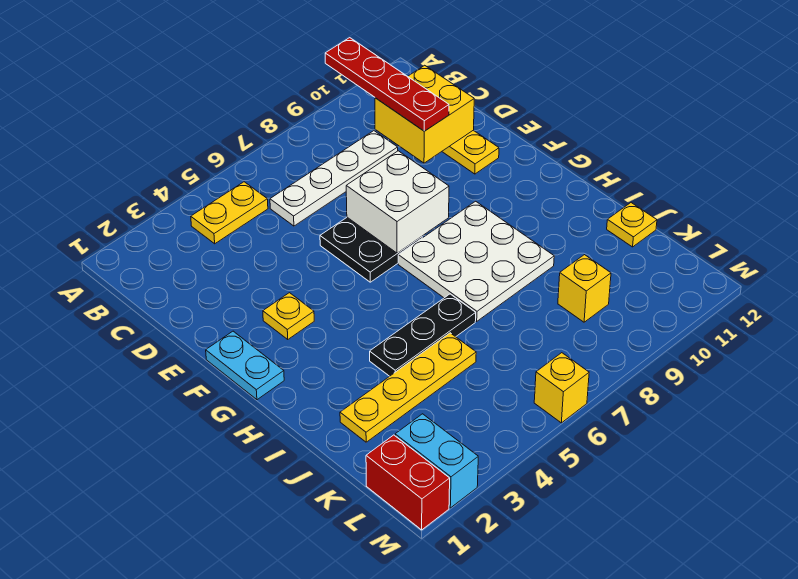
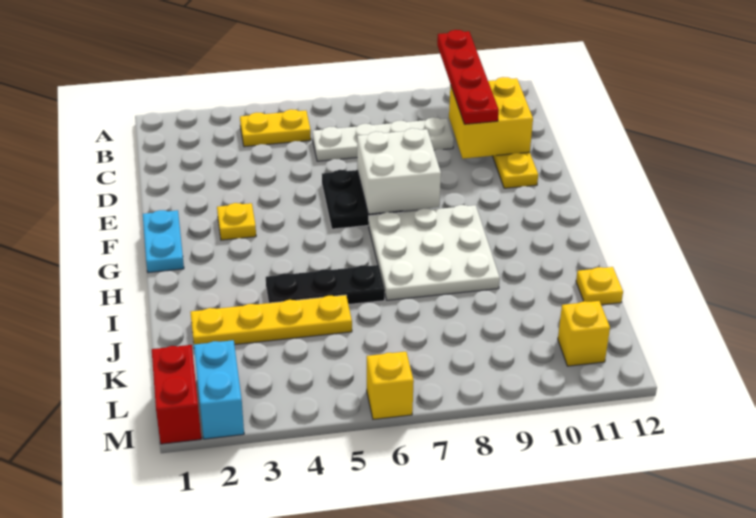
yellow 1x1 brick [558,255,611,322] -> yellow 1x1 brick moved to [558,301,610,366]

